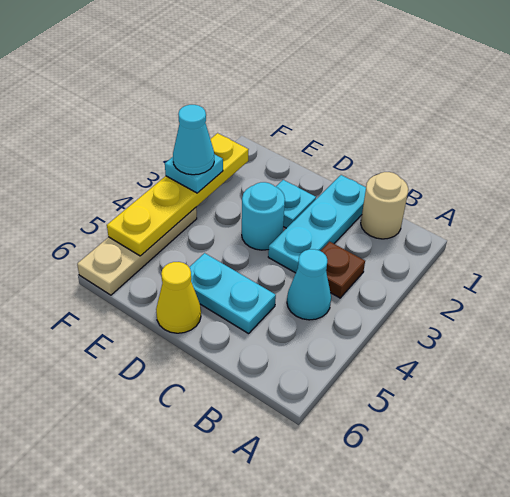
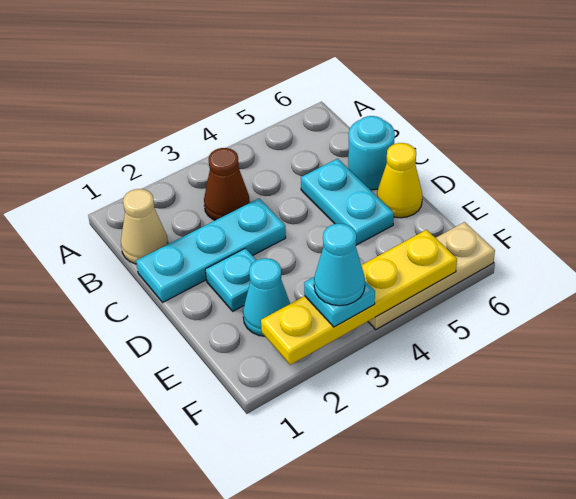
tan 1x1 round brick [361,172,408,239] -> tan 1x1 cone [121,189,168,264]
brown 1x1 plate [321,242,365,298] -> brown 1x1 cone [204,148,250,220]
cyan 1x1 cone [287,249,331,320] -> cyan 1x1 cone moved to [243,258,290,336]
cyan 1x1 round brick [242,182,285,250] -> cyan 1x1 round brick moved to [348,116,395,190]

